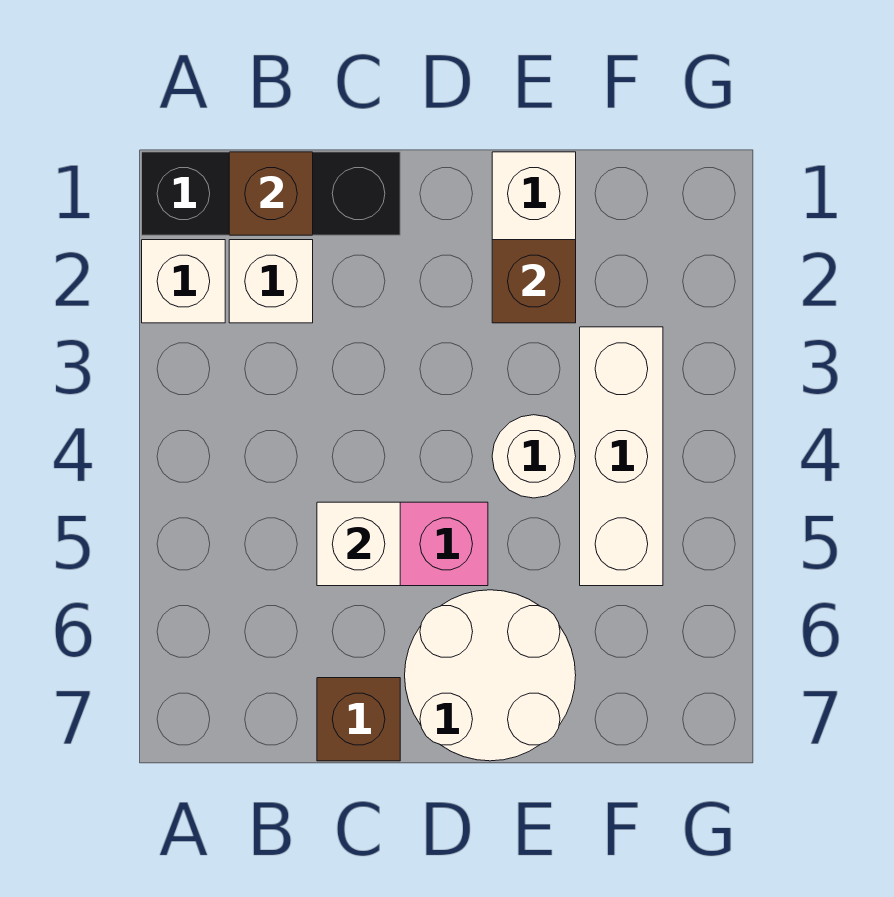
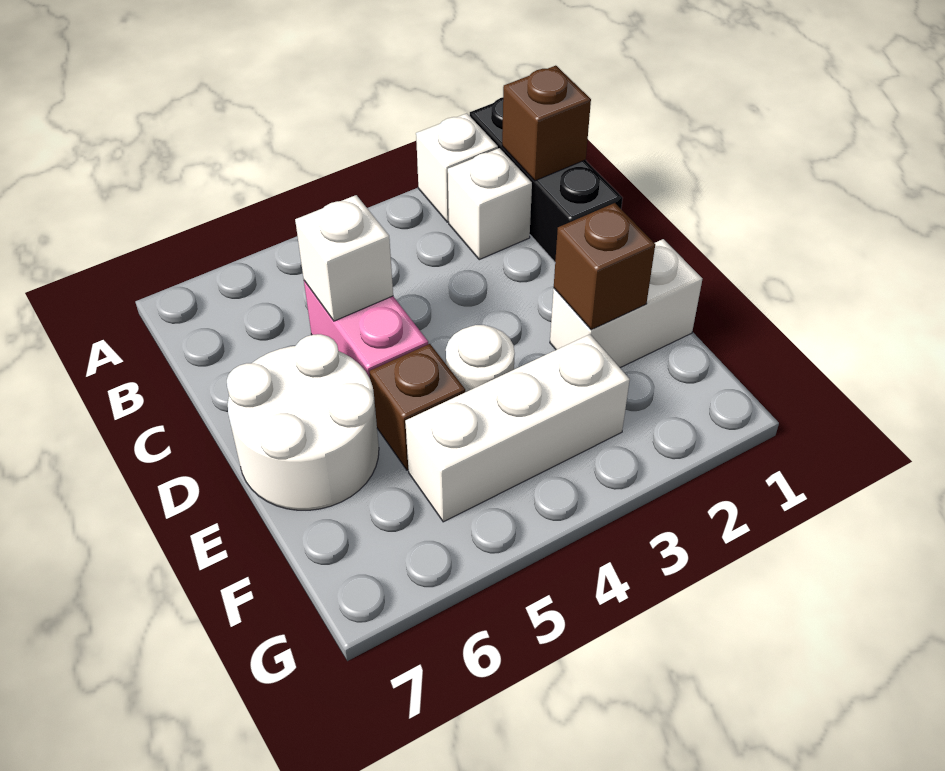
brown 1x1 brick [317,678,400,761] -> brown 1x1 brick moved to [369,344,465,470]

